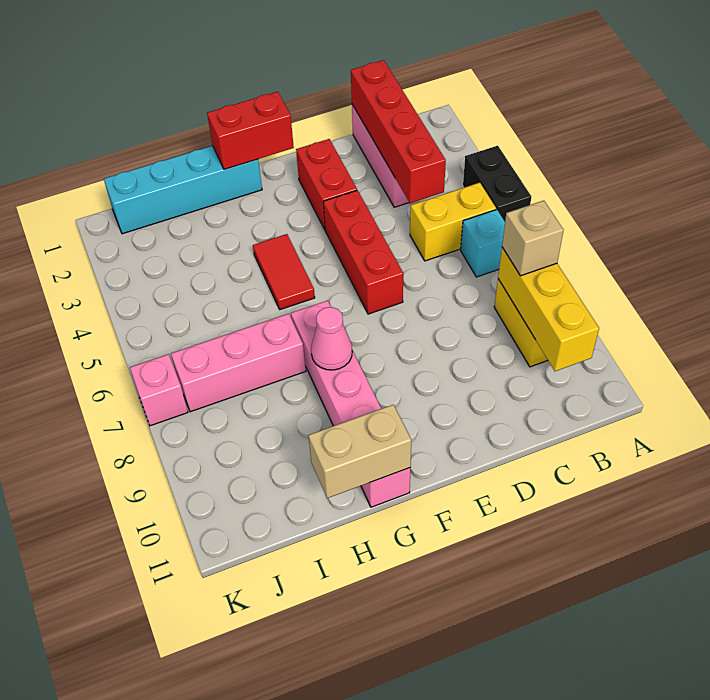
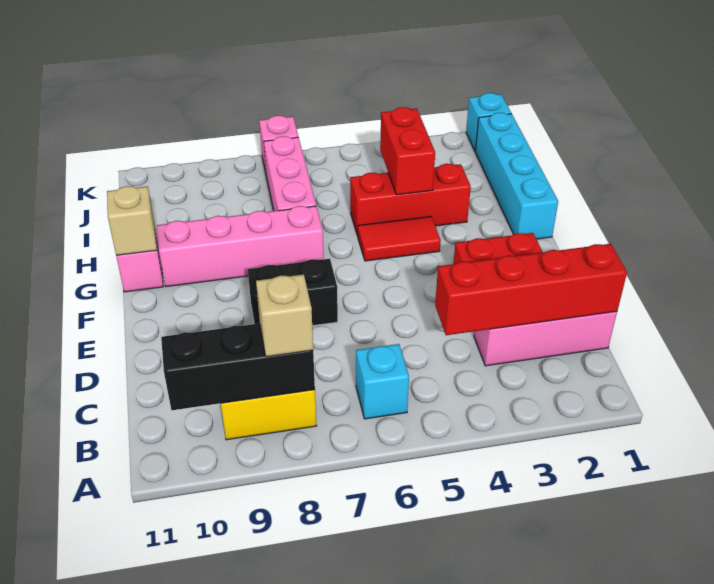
black 1x2 brick [463,146,531,221] -> black 1x2 brick moved to [248,259,338,326]
yellow 1x2 brick [410,183,496,261] -> none
yellow 1x3 brick [498,247,599,371] -> black 1x3 brick [161,323,315,410]
red 1x3 brick [323,190,403,314] -> red 1x3 brick moved to [350,164,471,235]
red 1x2 brick [207,92,294,169] -> red 1x2 brick moved to [380,107,435,195]
pink 1x1 cone [311,307,352,370] -> none
tan 1x2 brick [308,404,411,498] -> tan 1x1 brick [107,186,157,256]
none -> cyan 1x1 brick [466,93,511,151]

